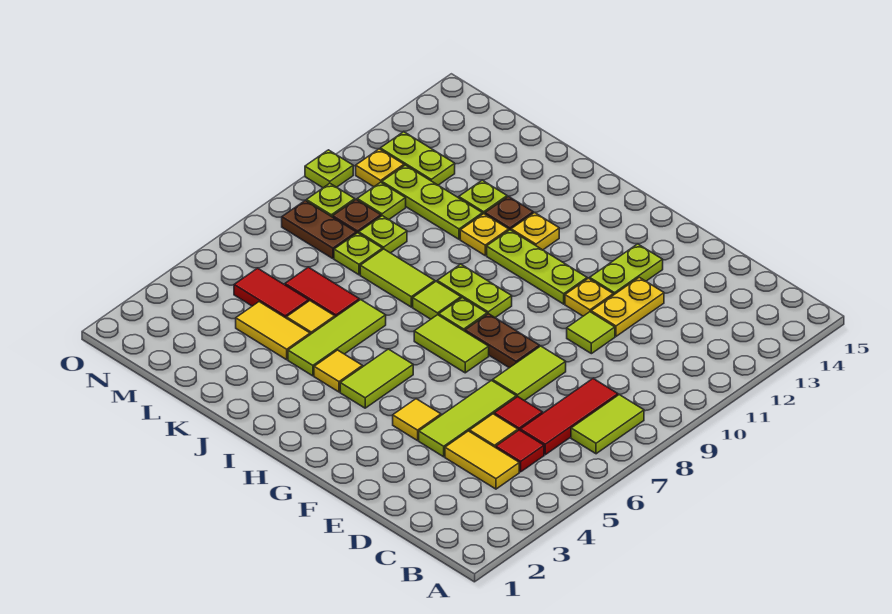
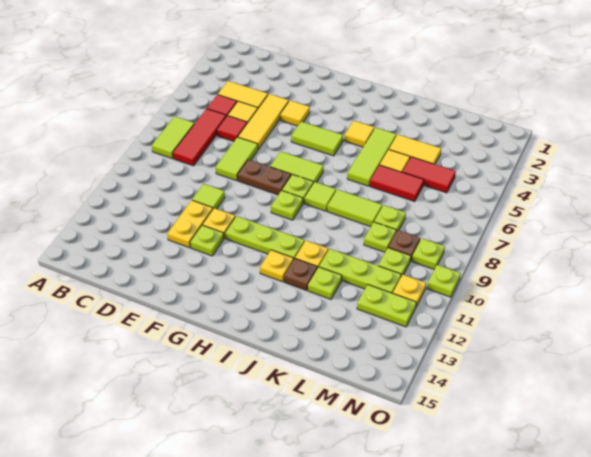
lime 1x3 tile [419,380,516,457] -> yellow 1x3 tile [238,94,289,150]
lime 1x2 plate [590,244,663,295] -> lime 1x1 plate [190,225,224,256]
lime 1x2 tile [340,349,413,408] -> lime 1x2 tile turned to [291,122,343,156]
lime 1x2 plate [437,264,512,318] -> lime 1x1 plate [271,191,303,220]
brown 1x2 plate [282,200,356,259] -> none

